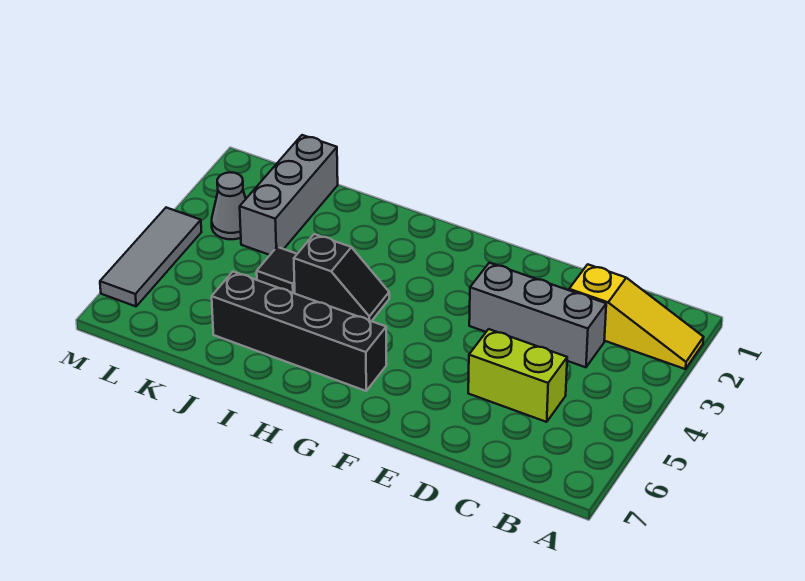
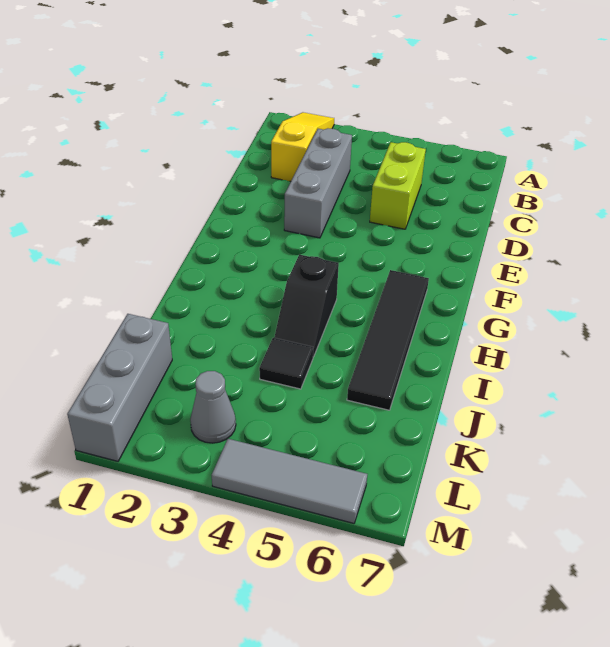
black 1x4 brick [212,272,386,391] -> black 1x4 tile [347,270,429,410]
black 1x2 slope [294,234,389,321] -> black 1x2 slope turned to [274,255,339,357]
grey 1x3 brick [240,135,338,255] -> grey 1x3 brick turned to [67,314,172,461]

